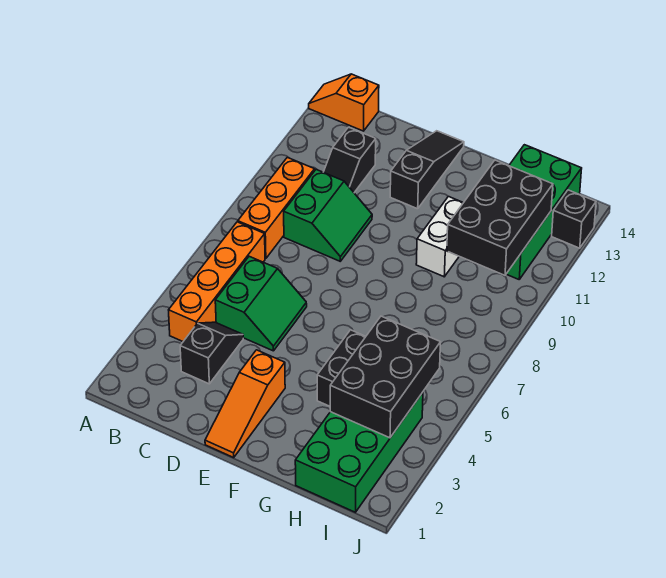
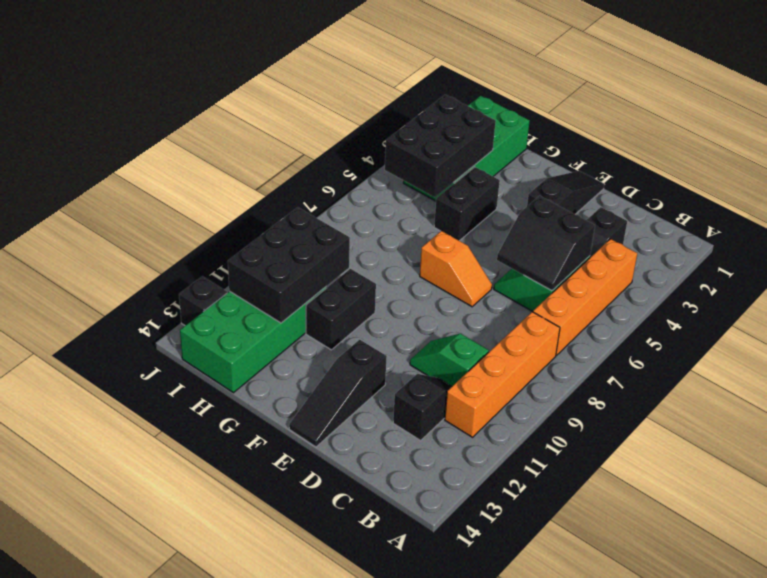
orange 1x2 slope [309,74,379,131] -> orange 1x2 slope moved to [420,231,492,307]
orange 1x3 brick [238,157,315,259] -> orange 1x4 brick [445,312,560,437]
none -> black 2x2 slope [497,196,595,291]
green 2x2 slope [284,170,372,261] -> green 1x2 slope [410,333,489,386]
orange 1x3 slope [205,350,285,457] -> black 1x3 slope [527,171,604,214]
white 1x2 brick [416,196,463,277] -> black 1x2 brick [306,269,376,350]

